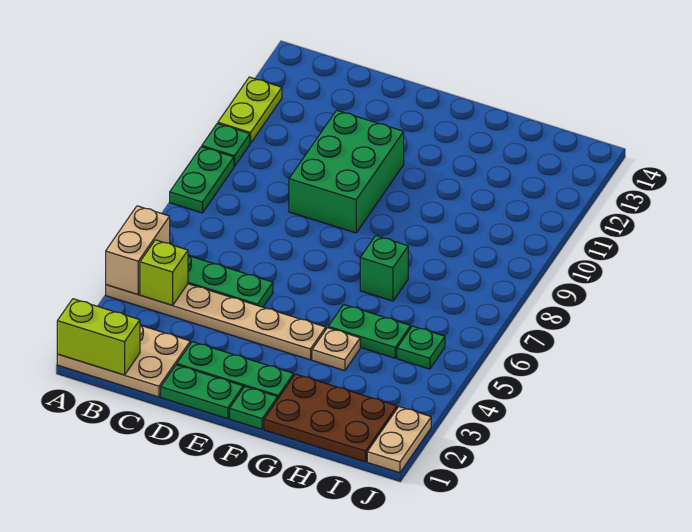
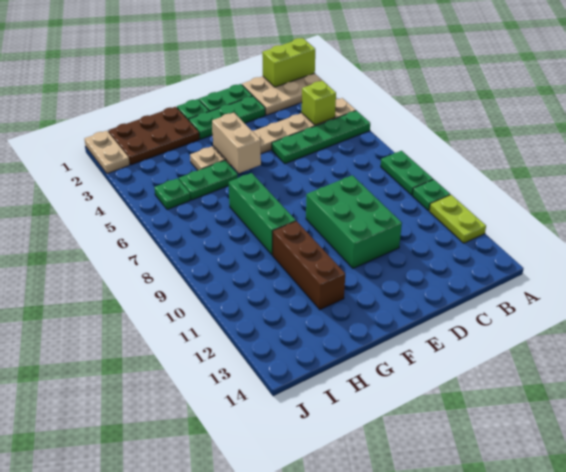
tan 1x2 brick [106,206,170,295] -> tan 1x2 brick moved to [212,113,261,173]
green 1x1 brick [360,236,408,301] -> green 1x3 brick [229,173,296,255]
none -> brown 1x3 brick [273,221,345,310]

